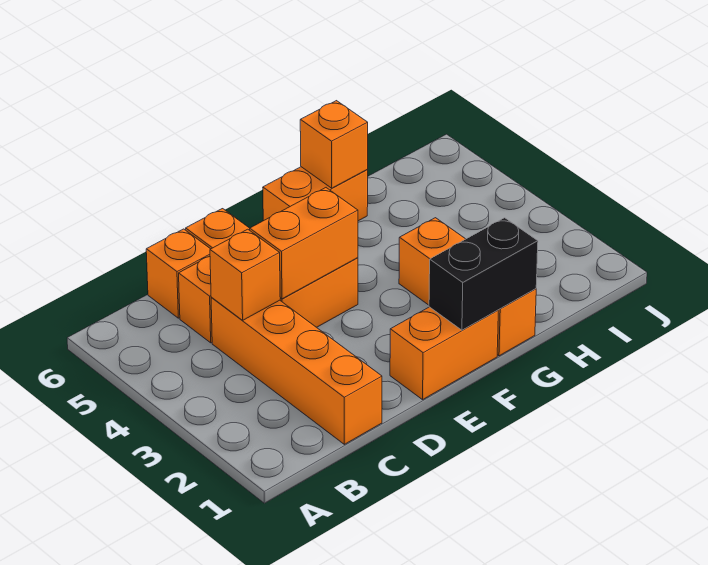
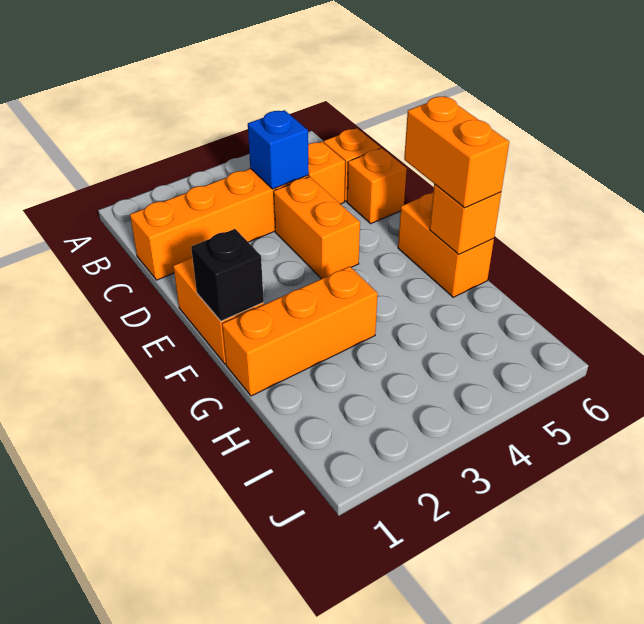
orange 1x1 brick [210,229,280,320] -> blue 1x1 brick [248,110,309,189]
orange 1x2 brick [250,188,358,299] -> orange 1x2 brick moved to [404,96,509,208]
black 1x2 brick [429,218,538,330] -> black 1x1 brick [191,229,264,321]

